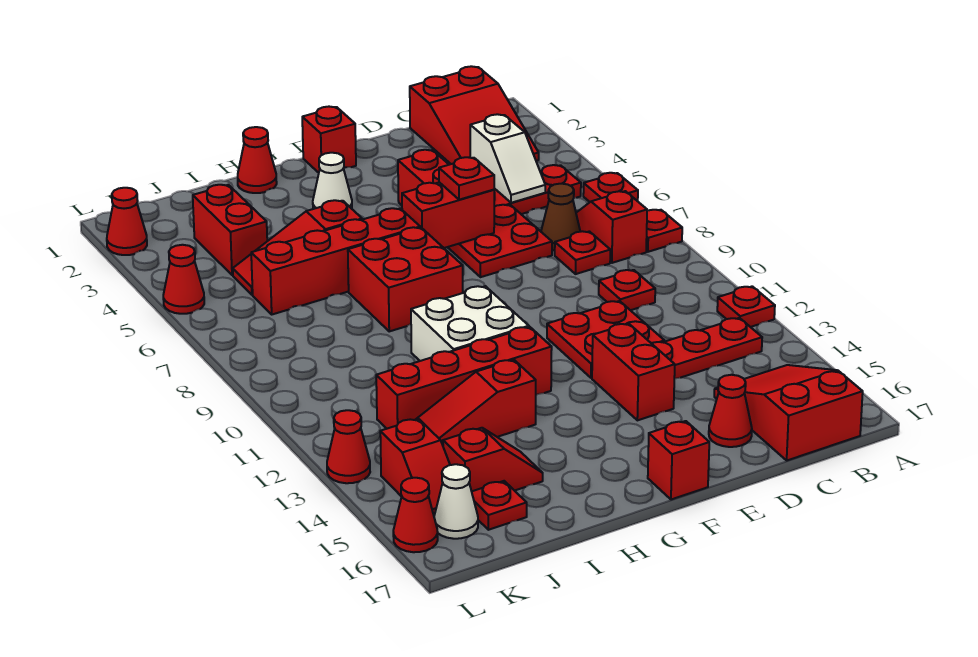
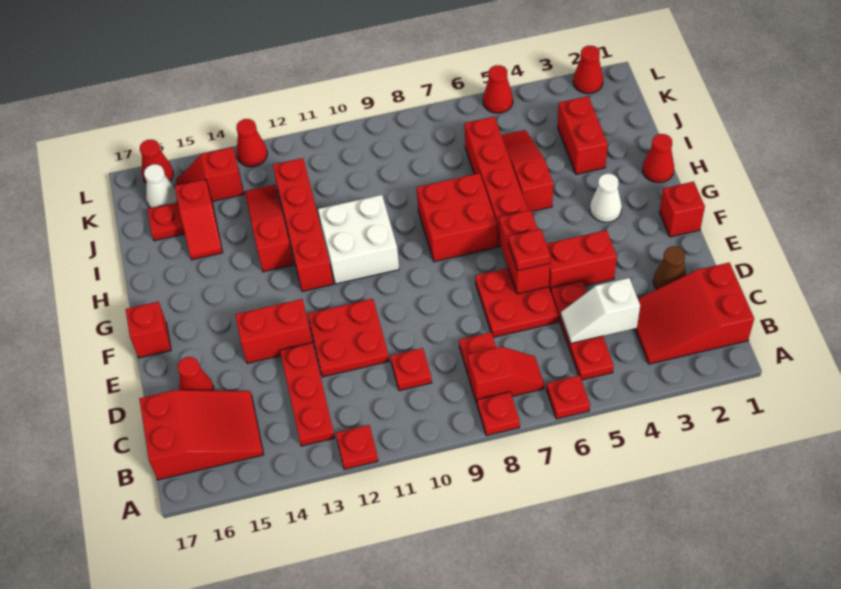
brown 1x1 cone [541,184,580,250] -> brown 1x1 cone moved to [653,246,686,289]
red 1x2 brick [193,185,267,275] -> red 1x2 brick turned to [558,96,608,174]

